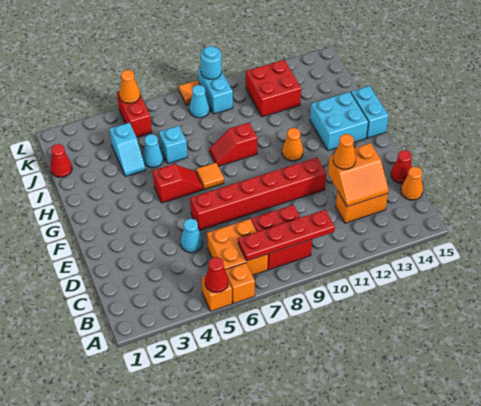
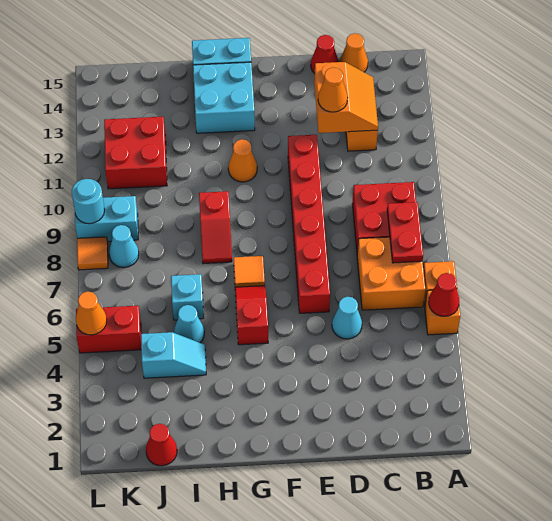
red 1x4 plate [238,210,335,261] -> red 1x2 plate [387,202,423,263]

